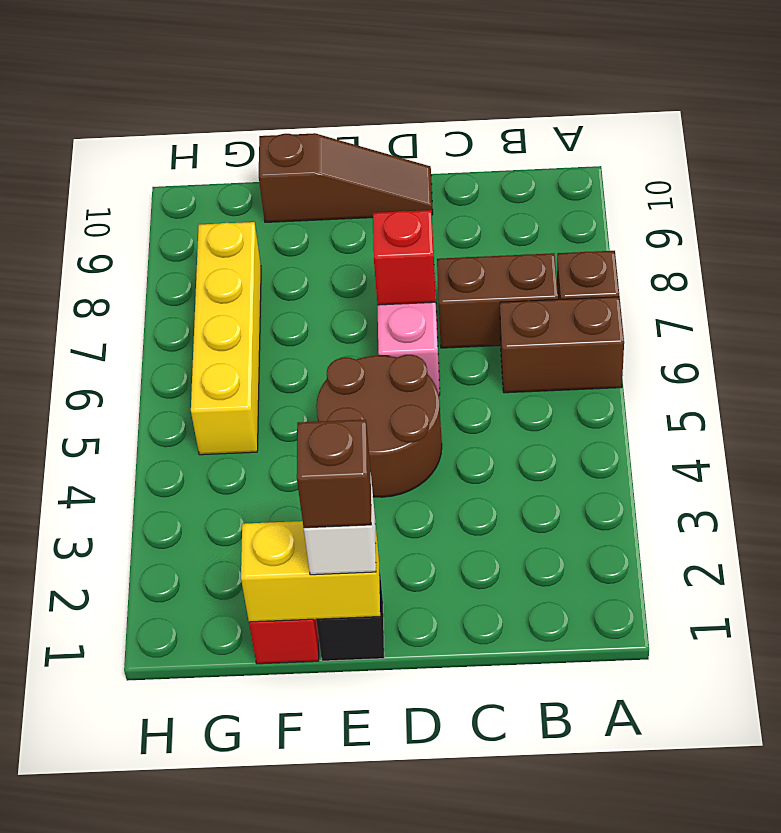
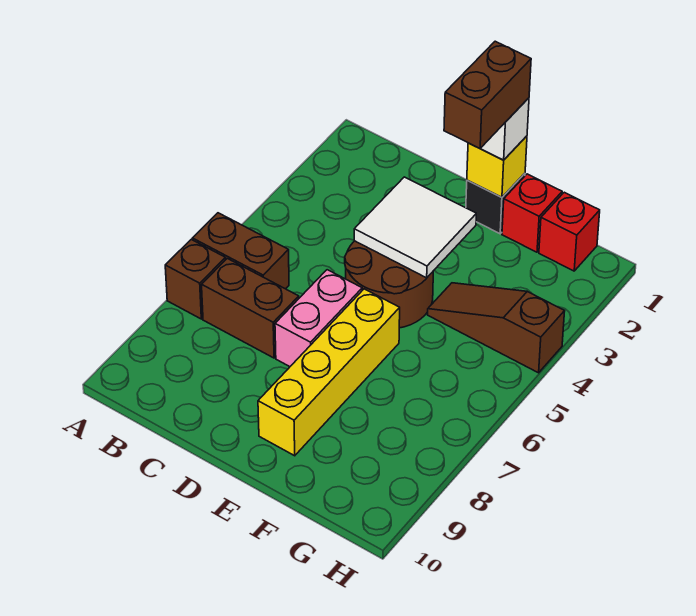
none -> white 2x2 tile [354,177,476,278]
red 1x1 brick [373,210,436,305] -> red 1x1 brick moved to [539,192,600,271]
brown 1x3 slope [259,133,433,222] -> brown 1x3 slope moved to [428,283,565,373]
yellow 1x2 brick [241,521,380,622] -> yellow 1x1 brick [467,136,527,197]
brown 1x1 brick [297,420,371,528] -> brown 1x2 brick [444,41,531,149]
yellow 1x4 brick [191,222,261,455] -> yellow 1x4 brick moved to [258,289,400,456]

